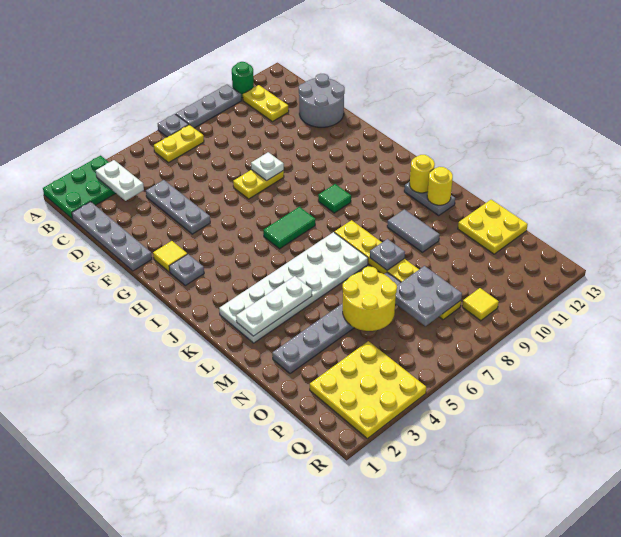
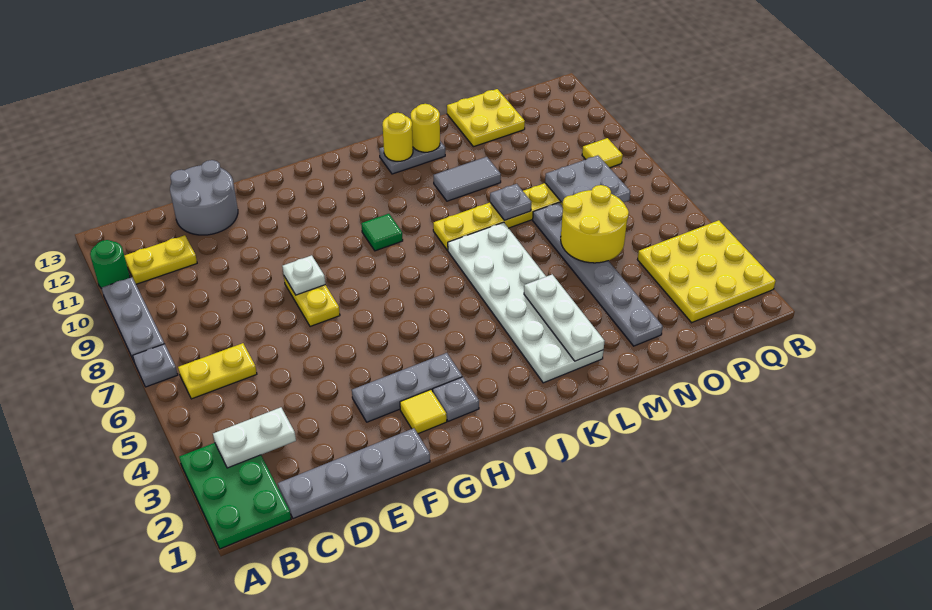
yellow 1x2 plate [154,125,204,163] -> yellow 1x2 plate turned to [178,343,257,399]
grey 1x3 plate [146,180,210,234] -> grey 1x3 plate moved to [352,353,462,422]
green 1x2 tile [263,207,316,249] -> none

